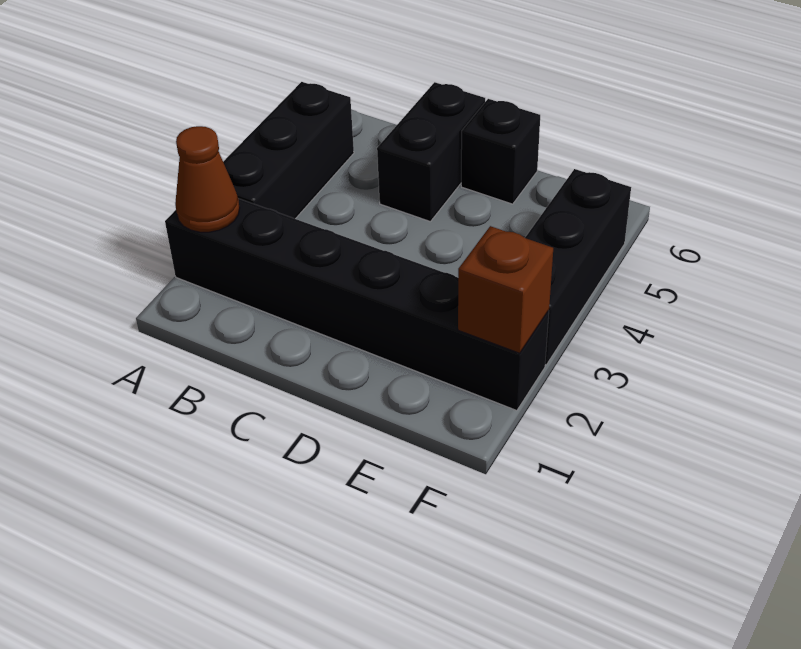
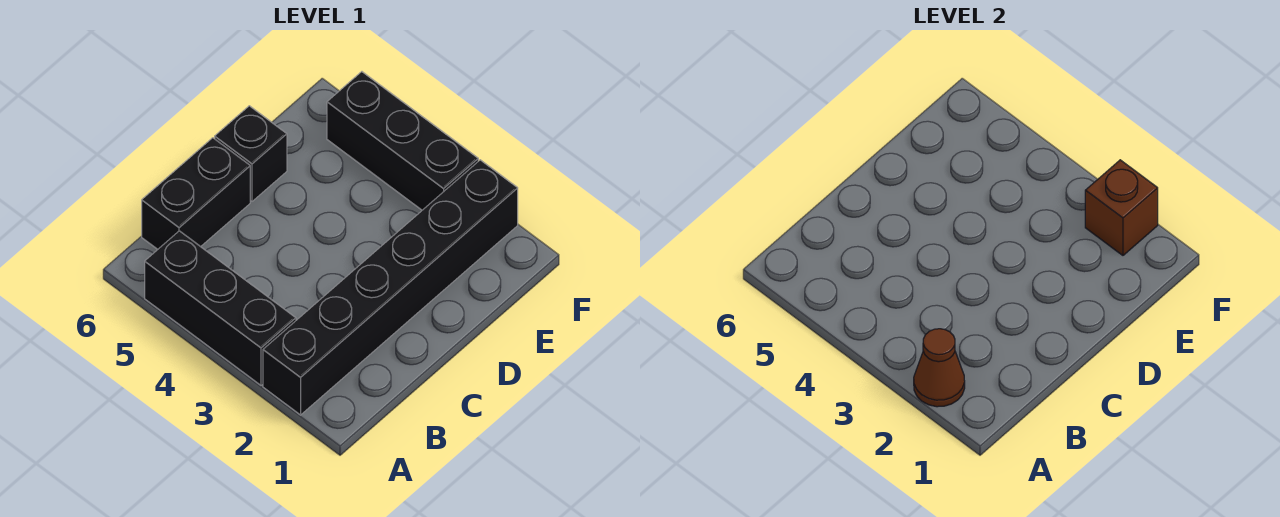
black 1x2 brick [377,82,485,222] -> black 1x2 brick turned to [142,138,250,249]

